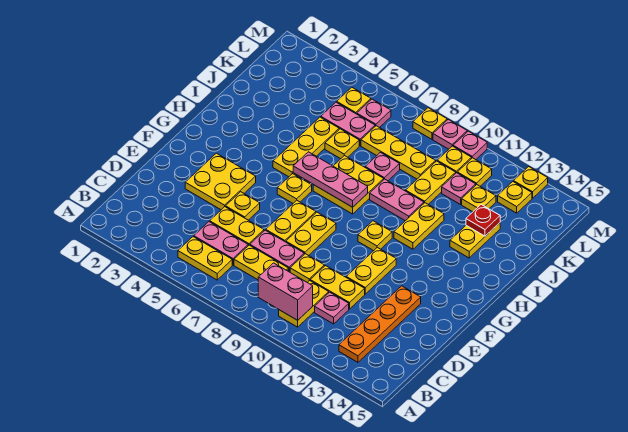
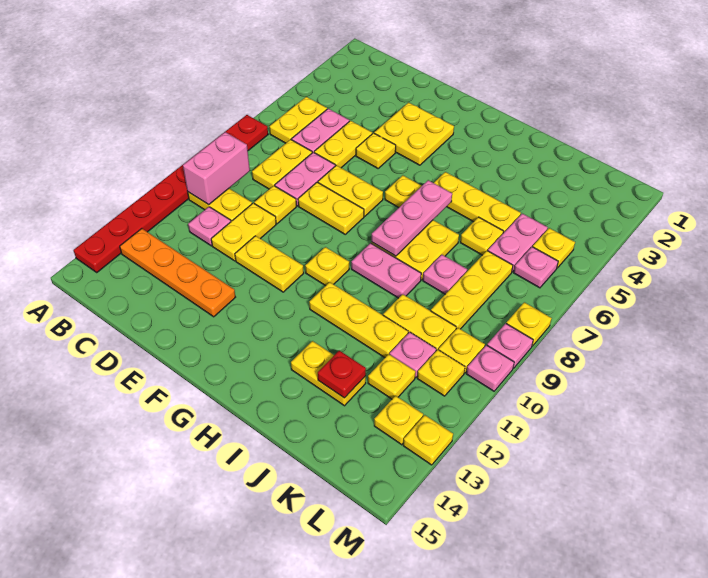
none -> red 1x8 plate [73,115,268,272]
yellow 1x2 plate [394,203,444,249] -> yellow 1x3 plate [309,282,408,358]
pink 1x2 plate [370,179,424,221] -> pink 1x2 plate turned to [351,243,421,298]

